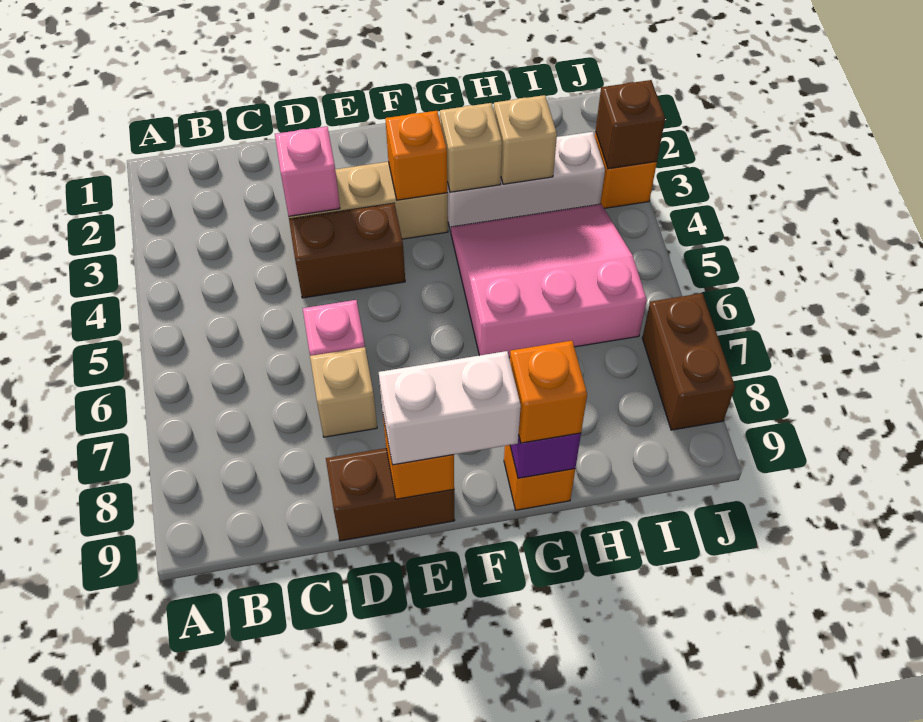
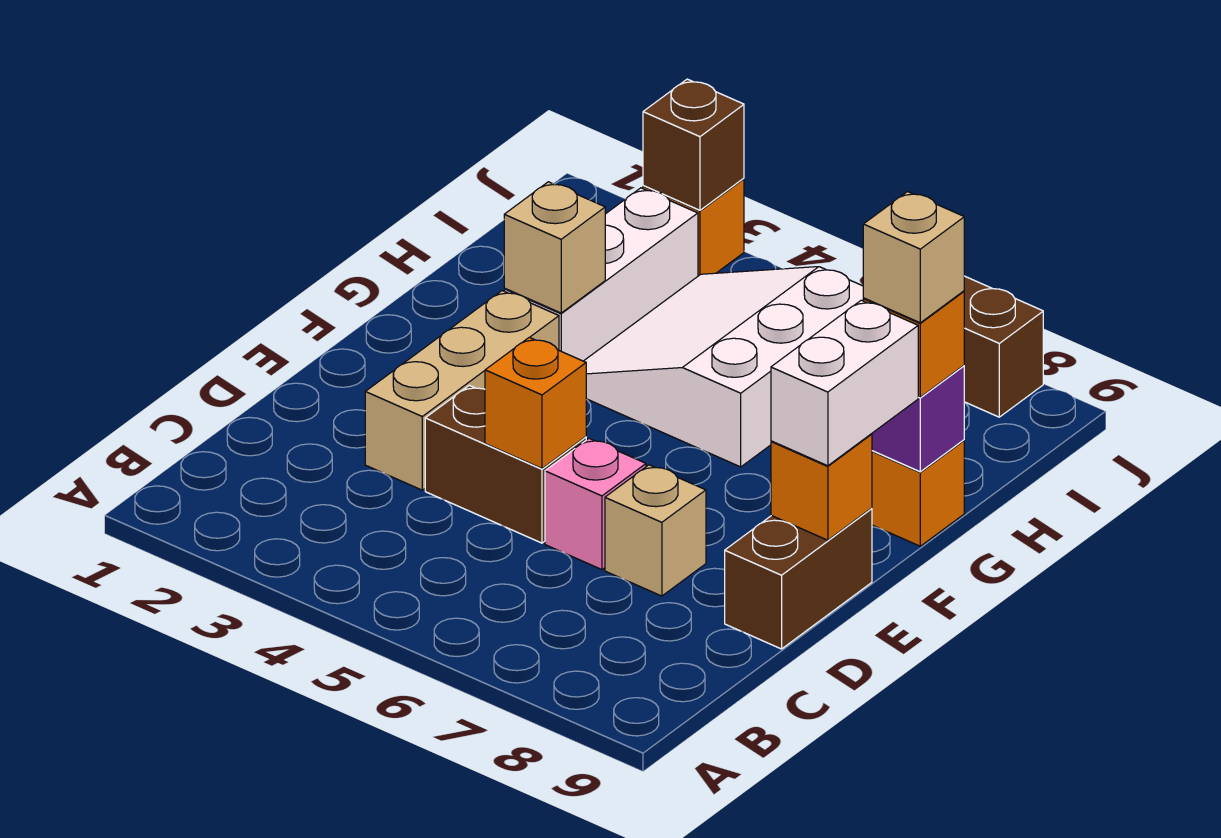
pink 1x1 brick [275,126,340,216] -> none
brown 1x2 brick [289,203,405,298] -> brown 1x2 brick turned to [425,385,586,543]
orange 1x1 brick [385,111,447,200] -> orange 1x1 brick moved to [485,337,586,469]
pink 3x3 slope [451,204,647,357] -> white 3x3 slope [584,267,864,467]
tan 1x1 brick [494,95,557,184] -> tan 1x1 brick moved to [863,192,964,323]

